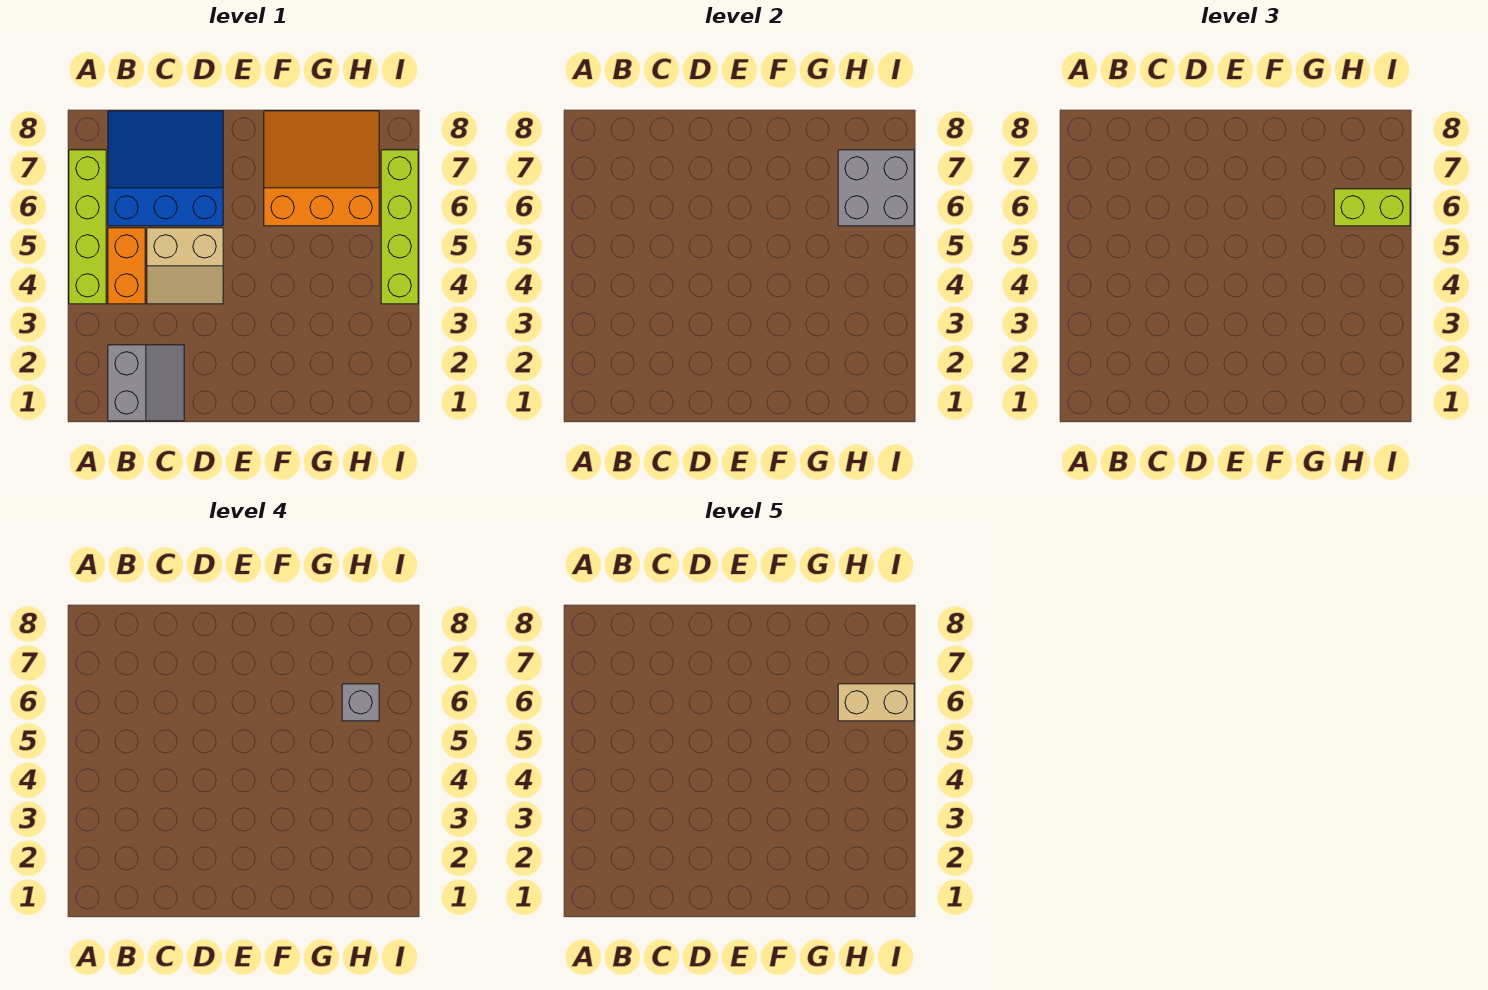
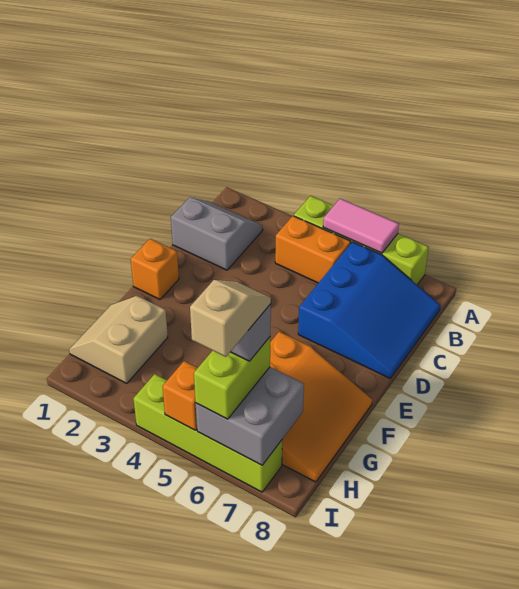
none -> pink 1x2 tile [323,199,399,253]
grey 2x2 slope [108,345,184,421] -> grey 2x2 slope turned to [171,197,263,270]
tan 2x2 slope [147,228,223,304] -> tan 2x2 slope moved to [69,296,168,383]
none -> orange 1x1 brick [131,239,179,299]
tan 1x2 brick [838,684,914,721] -> tan 1x2 slope [190,280,271,357]
none -> orange 1x1 brick [162,361,197,430]

